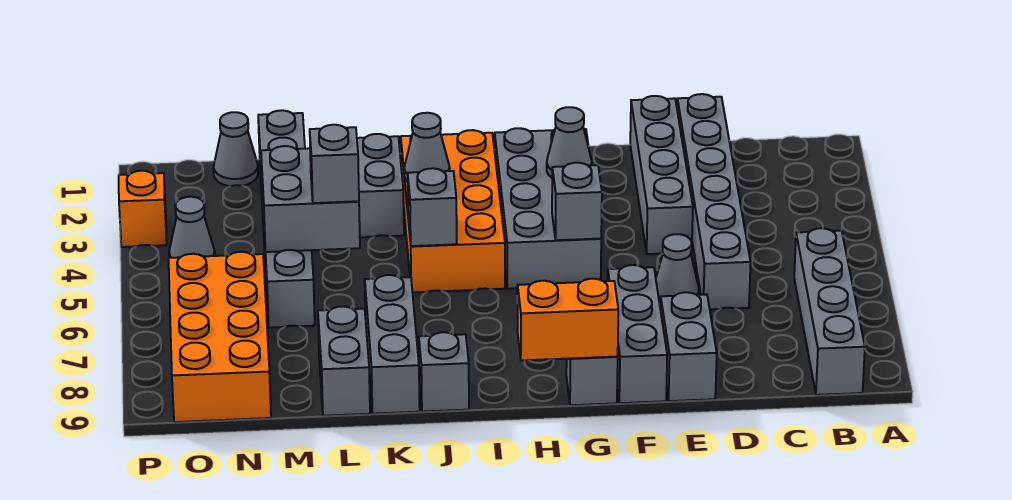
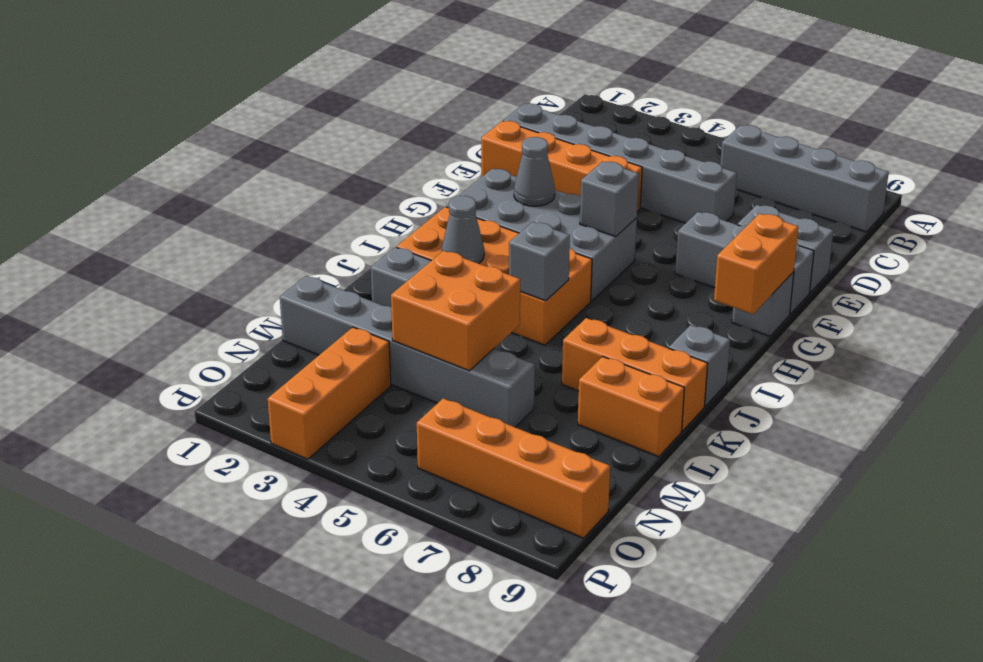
grey 1x4 brick [630,96,693,254] -> orange 1x4 brick [481,121,642,212]
grey 1x1 cone [656,234,699,307] -> none
grey 1x3 brick [365,275,420,414] -> orange 1x3 brick [562,318,708,431]
grey 2x2 brick [261,146,360,252] -> orange 2x2 brick [391,251,520,371]
grey 1x1 brick [310,125,359,203] -> none
grey 1x2 brick [318,306,370,416] -> orange 1x2 brick [578,357,684,457]
grey 1x1 cone [213,112,258,186] -> none
orange 2x4 brick [169,252,271,422] -> orange 1x4 brick [417,398,610,538]
grey 1x1 cone [169,197,215,258] -> none
orange 1x1 brick [119,171,167,247] -> orange 1x3 brick [268,327,391,459]

